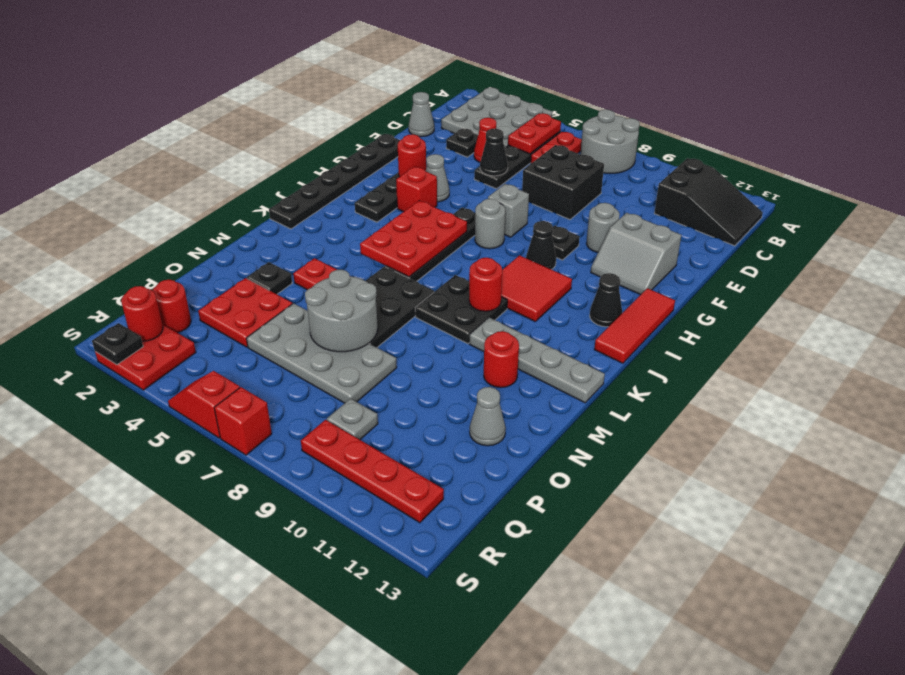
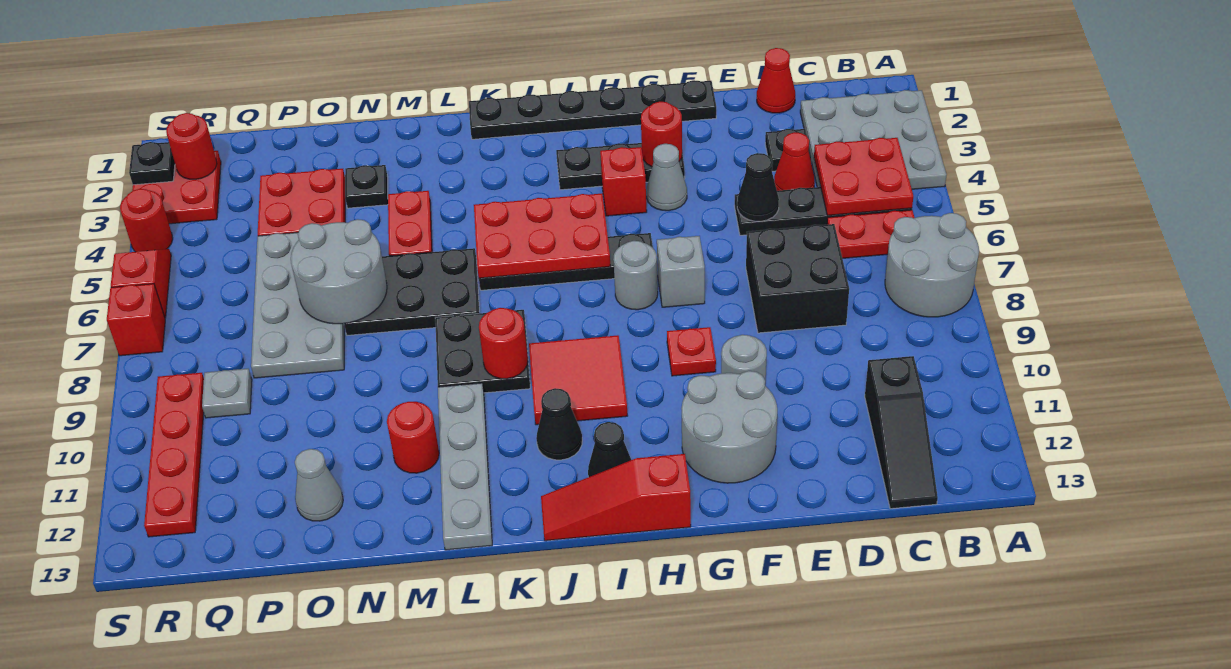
red 1x2 plate [508,113,561,154] -> red 2x2 plate [814,138,913,215]
black 2x3 slope [654,158,763,246] -> black 1x3 slope [865,356,938,509]
grey 1x1 cone [409,92,434,137] -> red 1x1 cone [757,48,795,113]
grey 2x2 slope [591,213,681,295] -> grey 2x2 round brick [681,371,777,483]
black 1x1 plate [552,226,580,260] -> red 1x1 plate [667,327,716,376]
black 1x1 cone [526,221,556,270] -> black 1x1 cone moved to [536,388,582,460]
red 1x3 tile [594,288,675,363] -> red 1x3 slope [541,454,691,541]
red 1x1 round brick [152,280,191,333] -> red 1x1 round brick moved to [120,189,173,252]

